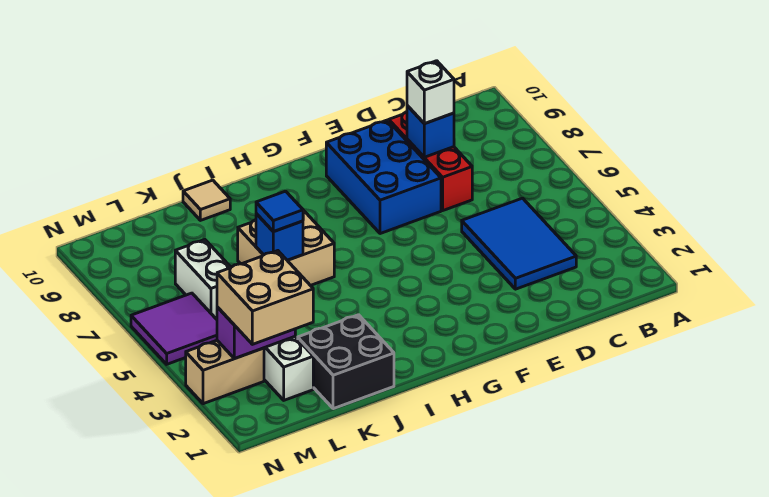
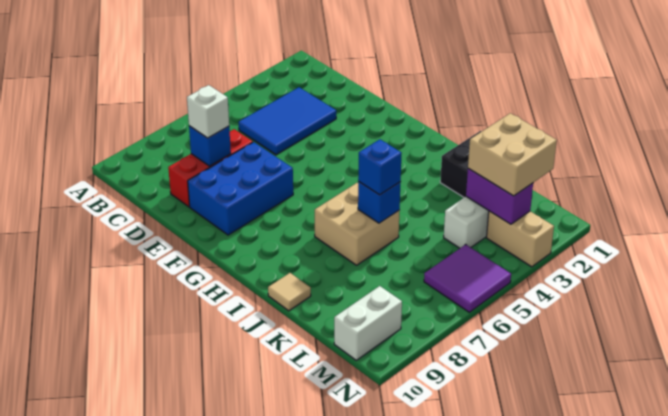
blue 1x1 tile [256,191,303,232] -> blue 1x1 brick [358,139,402,195]
white 1x2 brick [175,240,231,319] -> white 1x2 brick moved to [334,286,402,360]

